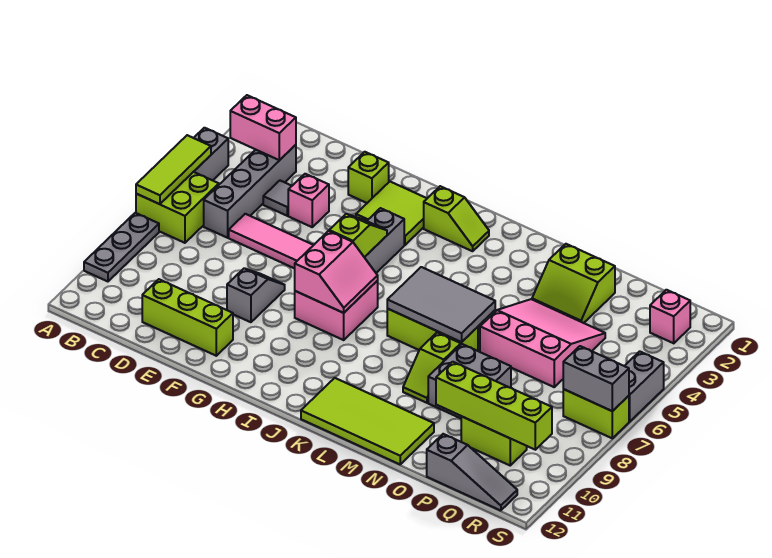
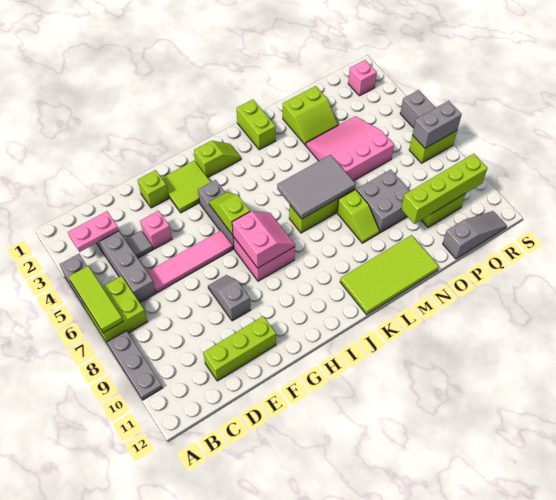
pink 1x2 brick [230,95,296,160] -> pink 1x2 plate [68,211,119,252]
none -> lime 1x2 brick [237,100,276,150]

